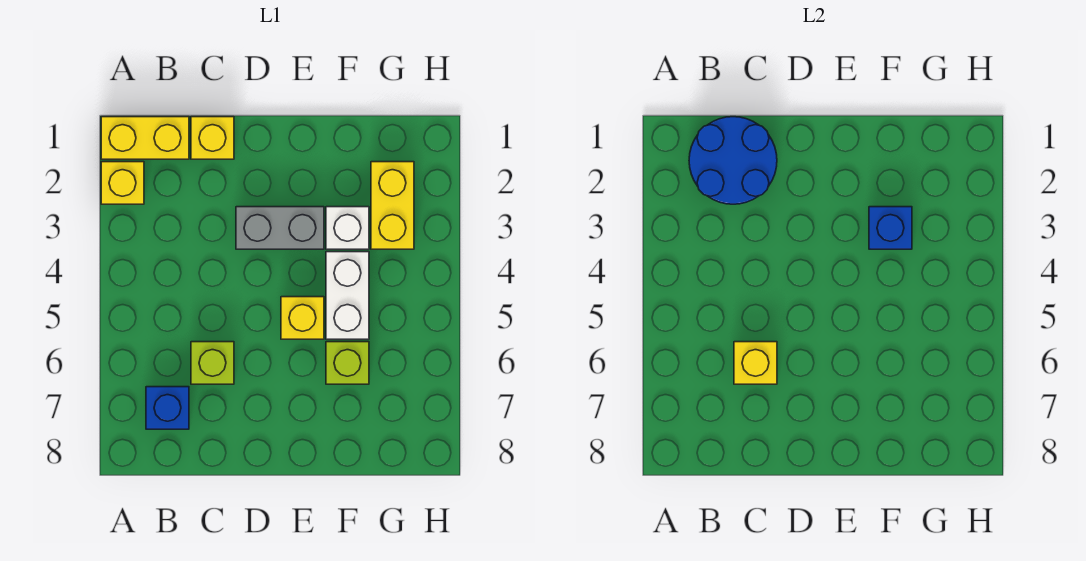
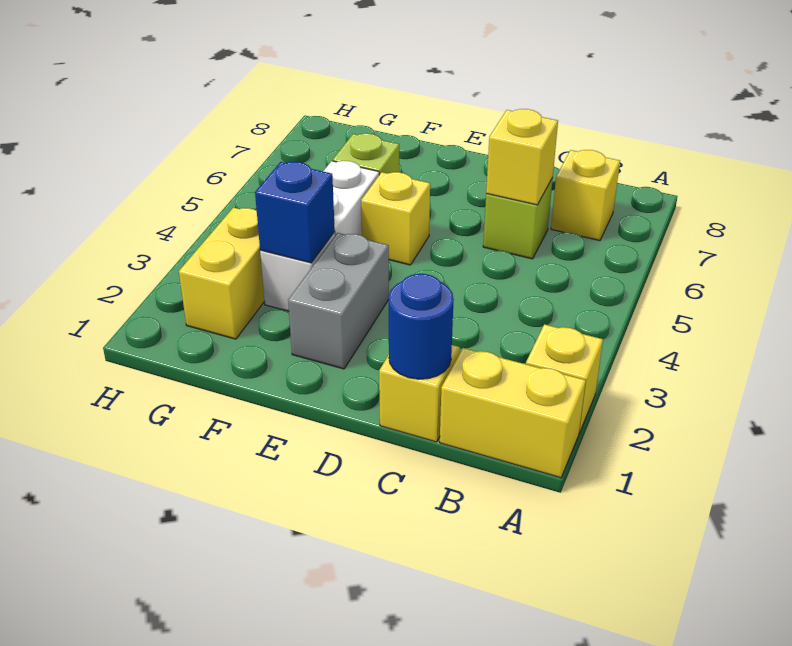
blue 2x2 round brick [689,117,777,204] -> blue 1x1 round brick [389,274,454,379]
blue 1x1 brick [146,387,189,429] -> yellow 1x1 brick [551,150,620,241]
grey 1x2 brick [236,207,324,249] -> grey 1x2 brick turned to [288,233,389,369]

